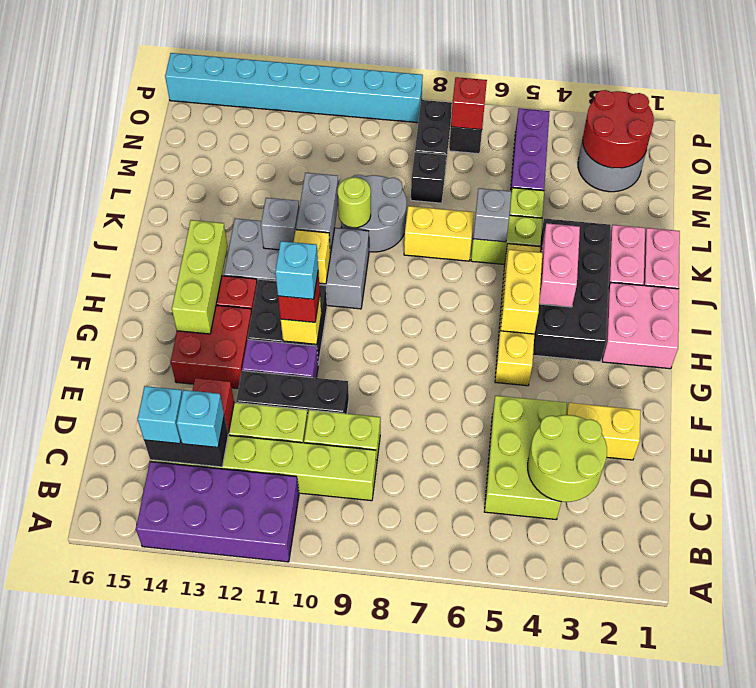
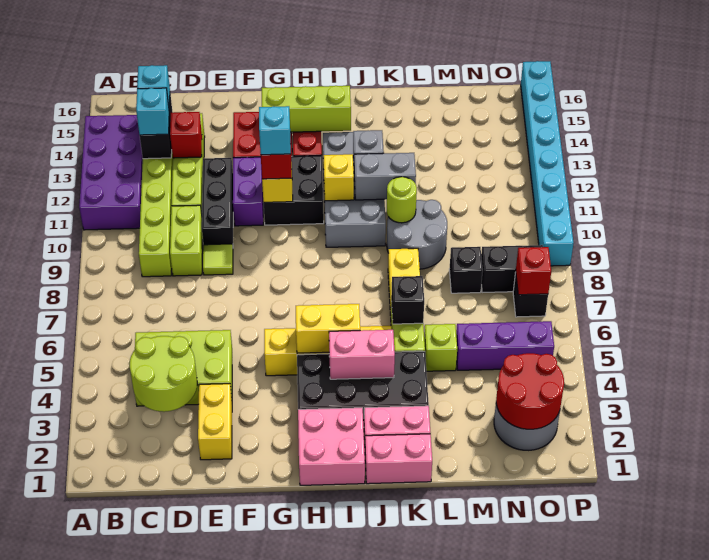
none -> lime 1x1 tile [203,244,233,275]
grey 1x1 brick [473,188,511,242] -> black 1x1 brick [391,276,424,324]

